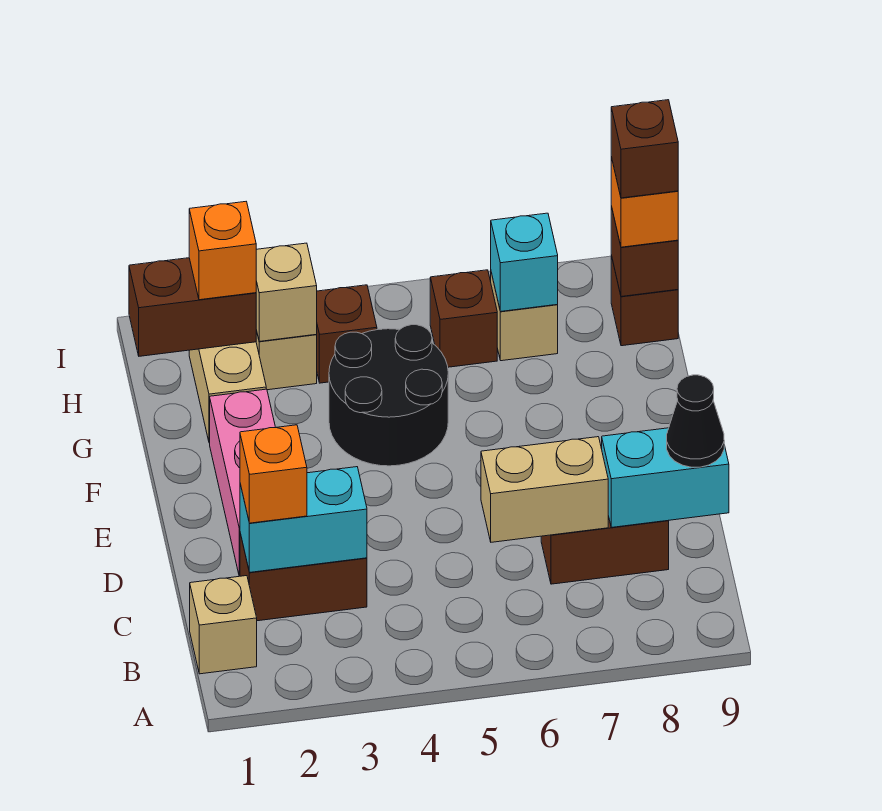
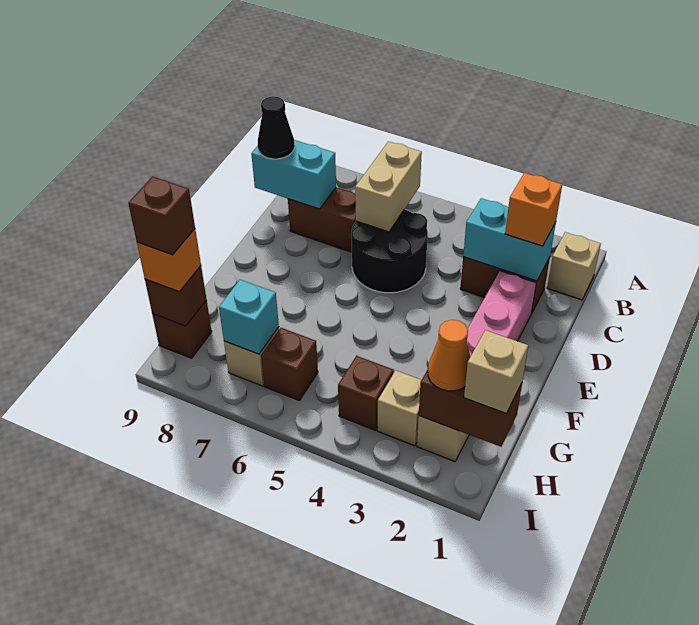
tan 1x2 brick [481,437,608,542] -> tan 1x2 brick turned to [355,141,422,232]
black 2x2 round brick [329,325,448,466] -> black 2x2 round brick moved to [351,210,428,293]
orange 1x1 brick [189,202,256,300] -> orange 1x1 cone [428,320,470,391]
tan 1x1 brick [256,243,317,341] -> tan 1x1 brick moved to [464,330,528,413]

